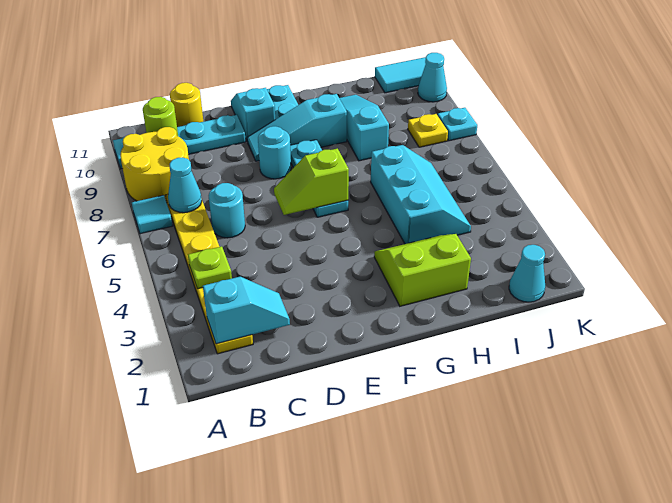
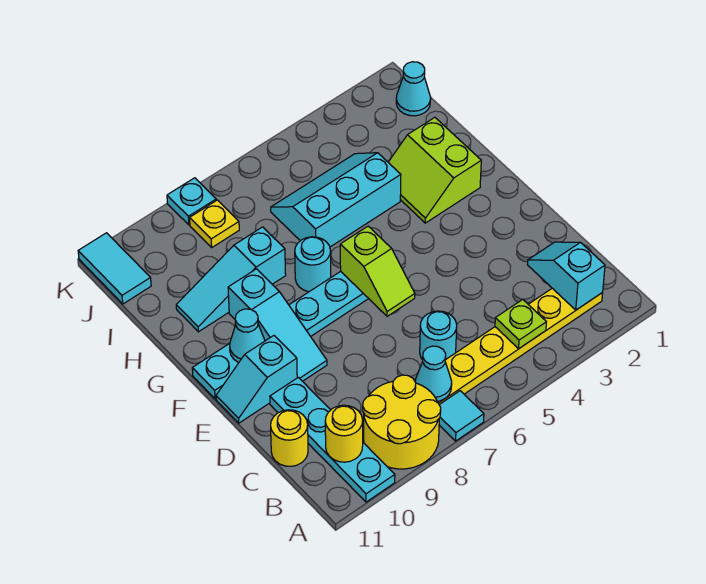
lime 1x1 round brick [143,97,178,136] -> yellow 1x1 round brick [325,405,363,462]
cyan 1x1 round brick [258,126,291,179] -> cyan 1x1 round brick moved to [295,237,331,292]
cyan 1x1 cone [418,53,447,102] -> cyan 1x1 cone moved to [230,309,265,362]

